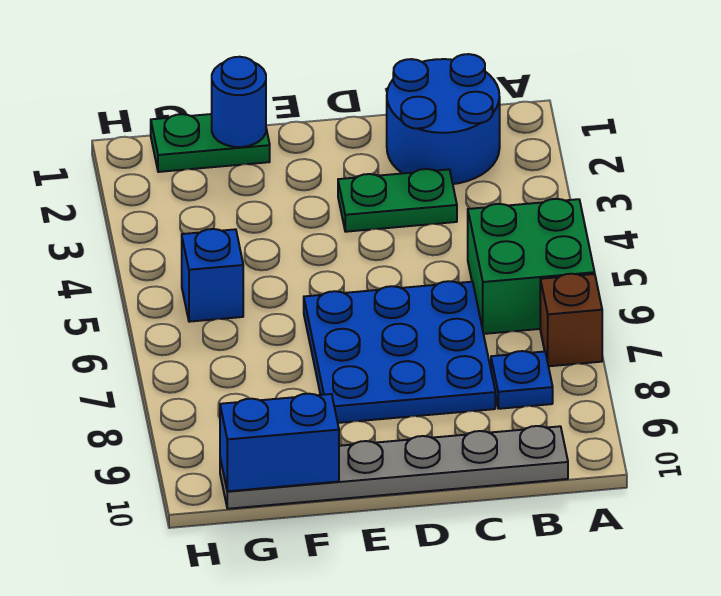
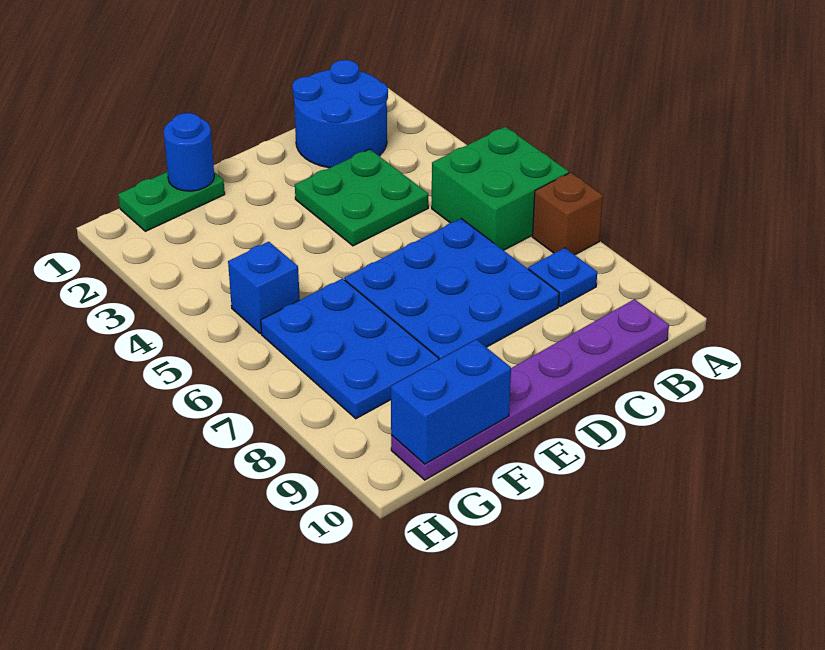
grey 1x6 plate [220,426,568,509] -> purple 1x6 plate [391,299,669,480]
green 1x2 plate [338,169,457,232] -> green 2x2 plate [295,149,428,246]
none -> blue 2x3 plate [261,278,439,419]

